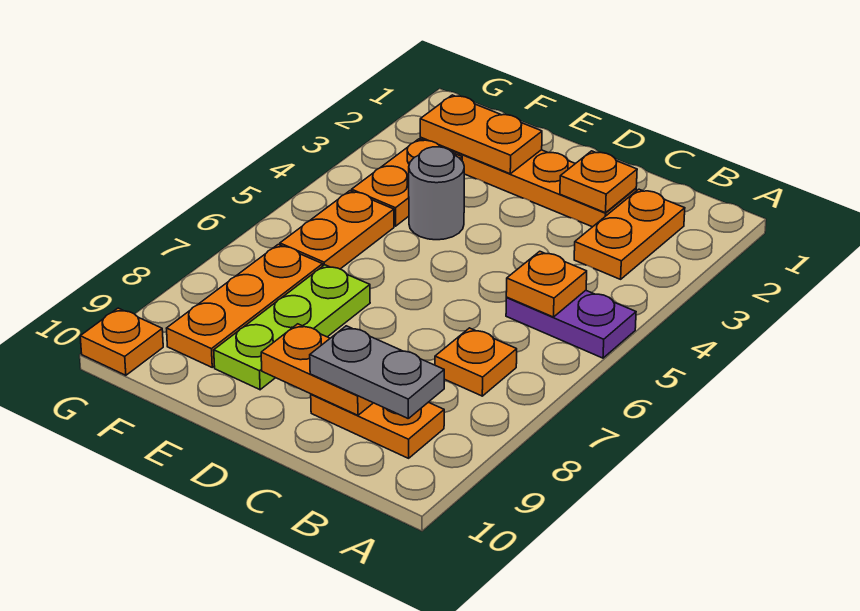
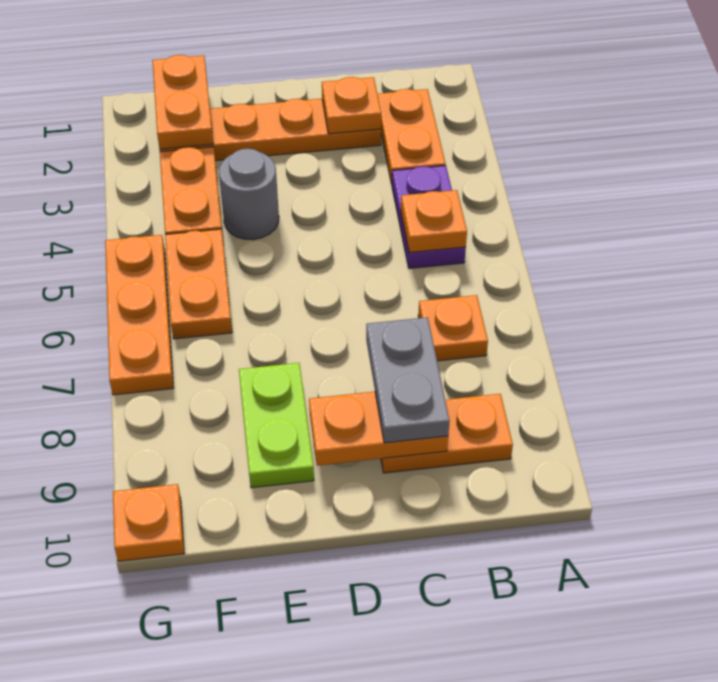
purple 1x2 plate [506,290,636,358] -> purple 1x2 plate turned to [392,166,466,269]
grey 1x2 plate [310,326,444,418] -> grey 1x2 plate turned to [366,317,450,443]
orange 1x2 plate [420,95,542,174] -> orange 1x2 plate turned to [152,55,213,149]
lime 1x3 plate [214,265,370,390] -> lime 1x2 plate [239,363,314,488]
orange 1x3 plate [167,244,323,367] -> orange 1x3 plate moved to [105,235,174,395]

